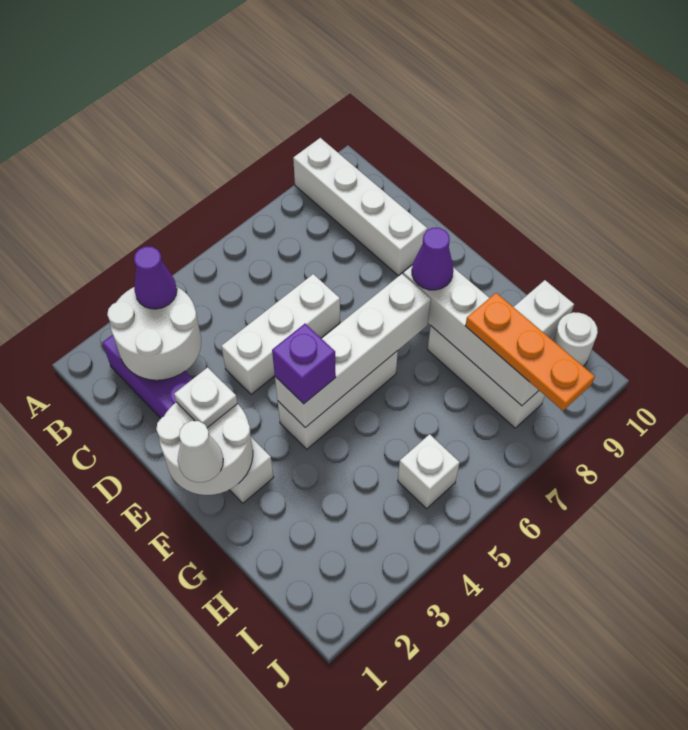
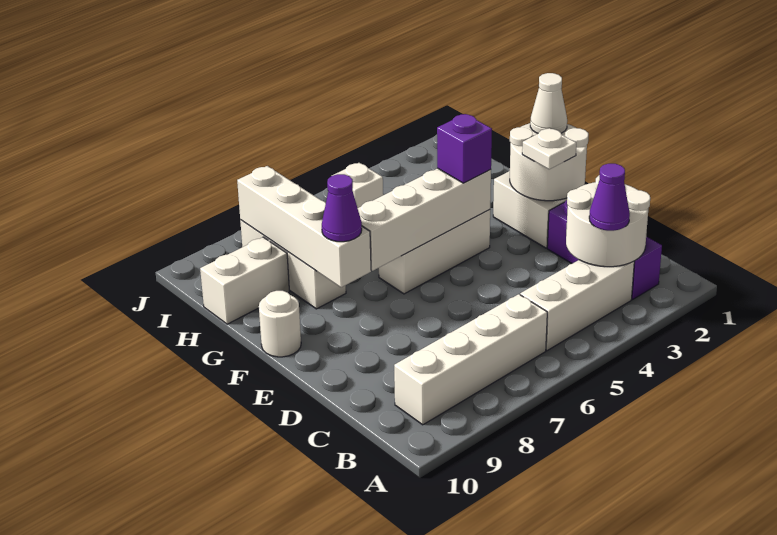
white 1x4 brick [293,138,427,275] -> white 1x4 brick turned to [394,294,547,425]
white 1x3 brick [221,274,340,395] -> white 1x3 brick moved to [520,260,634,351]
orange 1x3 plate [465,293,595,411] -> none
white 1x1 round brick [553,312,598,366] -> white 1x1 round brick moved to [259,291,301,357]

